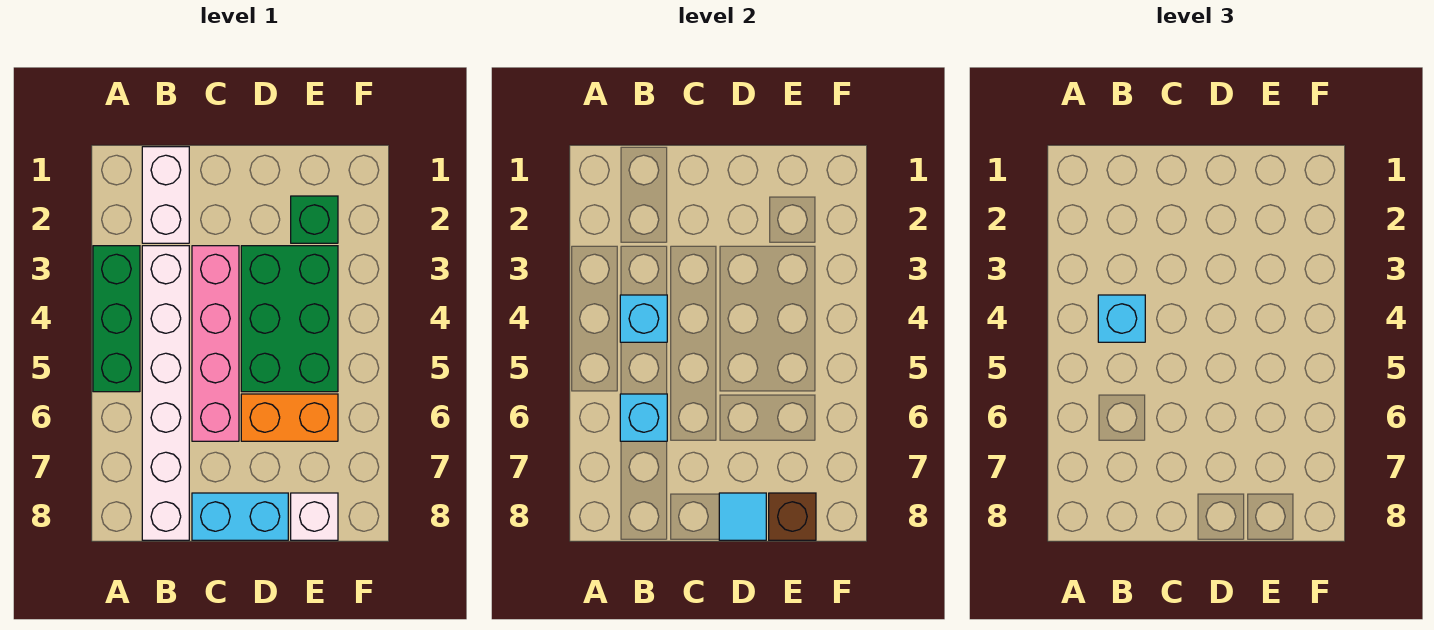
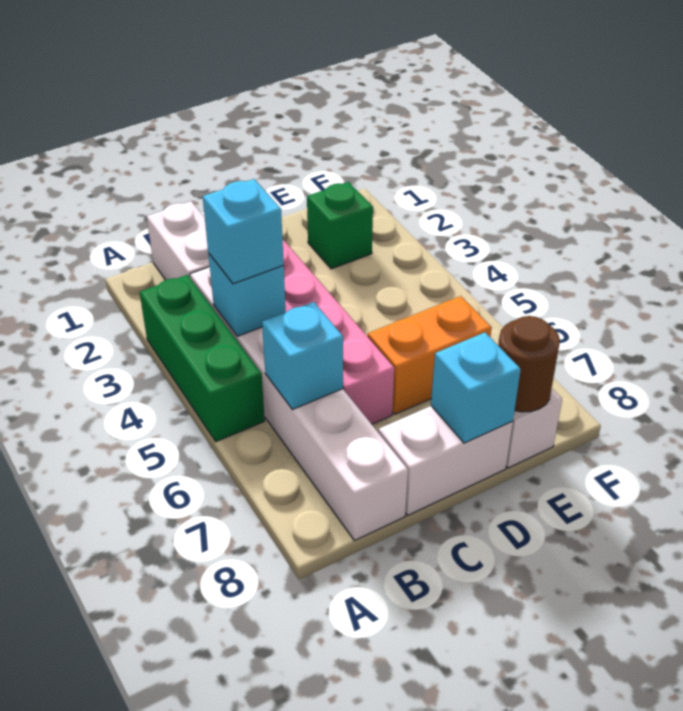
cyan 1x2 brick [192,493,288,540] -> white 1x2 brick [378,406,513,515]
green 2x3 brick [241,246,338,392] -> none
cyan 1x1 tile [719,493,766,540] -> cyan 1x1 brick [431,332,521,443]
brown 1x1 brick [769,493,816,540] -> brown 1x1 round brick [498,316,560,412]

